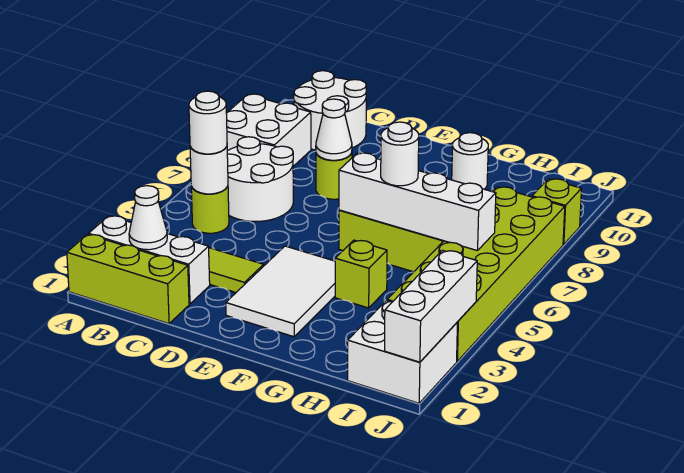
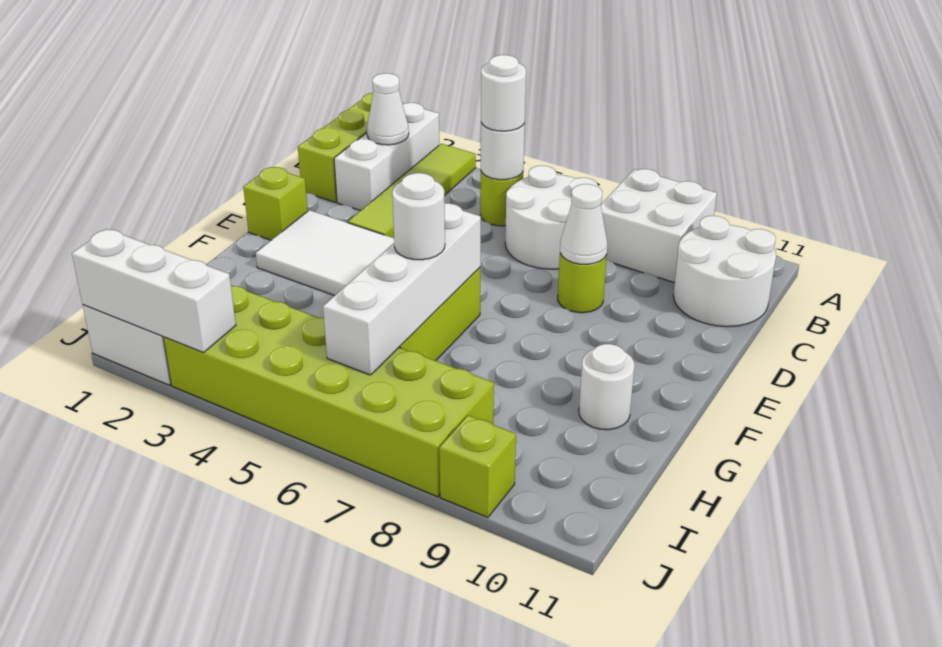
lime 1x1 brick [335,240,387,308] -> lime 1x1 brick moved to [243,167,308,240]

